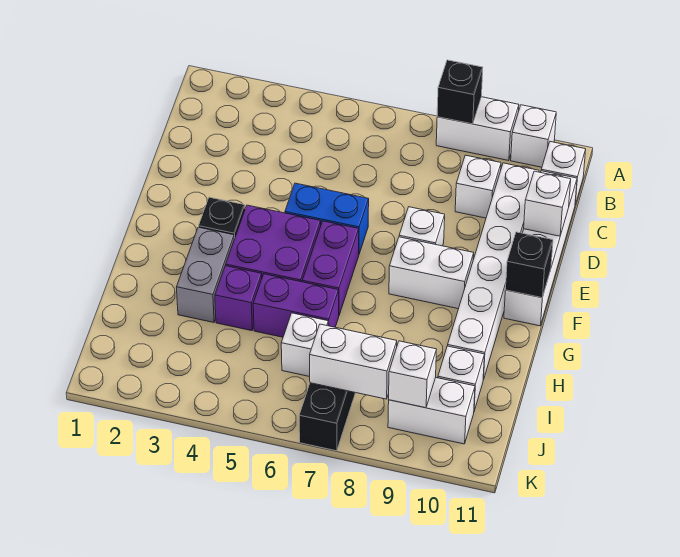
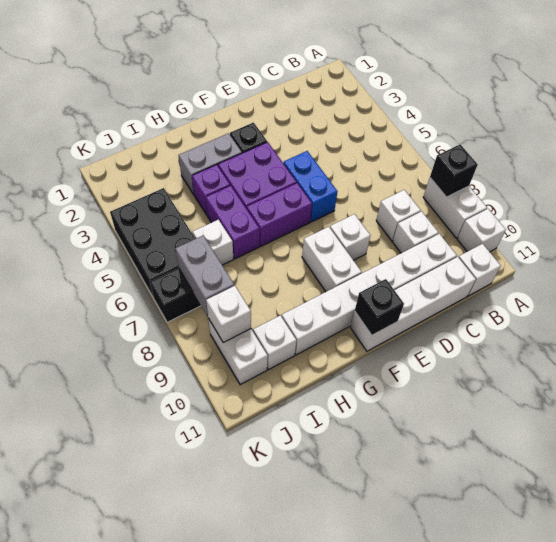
white 1x1 brick [524,171,571,236] -> white 1x1 brick moved to [376,190,421,241]
none -> black 2x3 brick [110,188,195,298]
white 1x2 brick [310,324,397,399] -> grey 1x2 brick [175,235,234,316]

